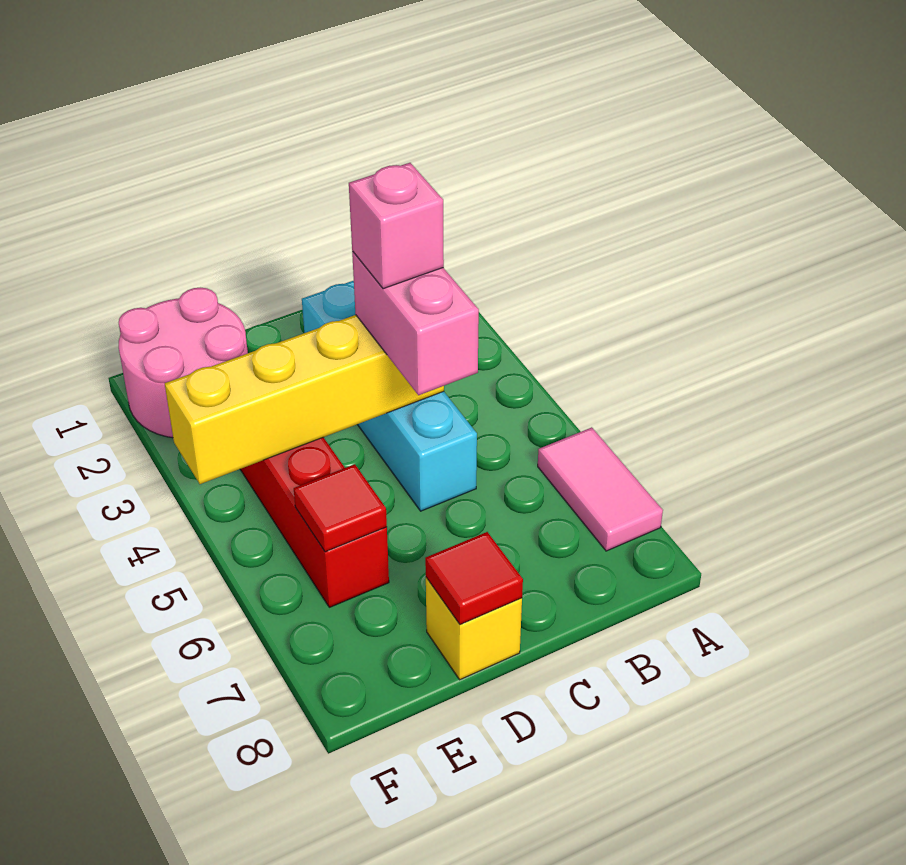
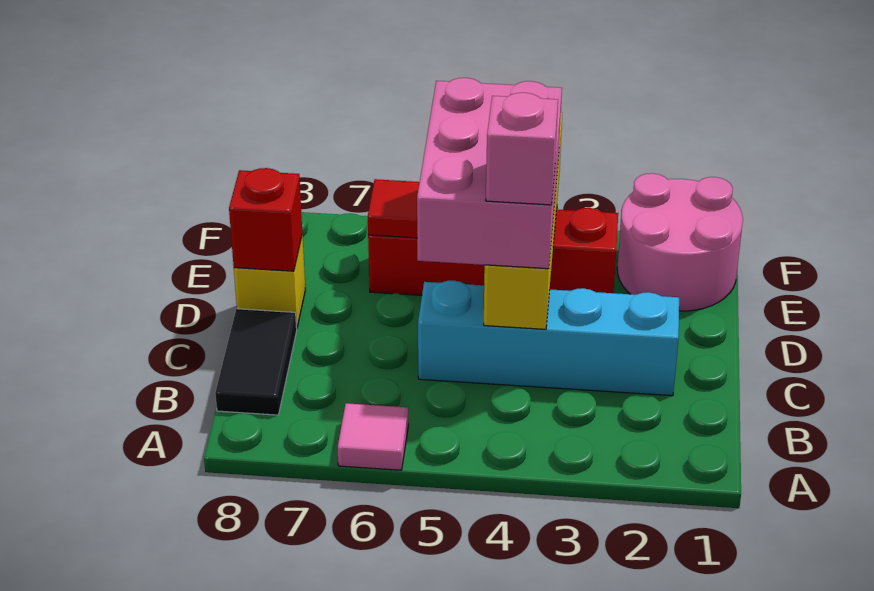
pink 1x2 tile [538,427,663,551] -> pink 1x1 tile [337,403,408,470]
none -> black 1x2 tile [215,309,297,415]
pink 1x2 brick [352,251,479,395] -> pink 2x3 brick [417,78,562,269]
red 1x1 tile [425,532,523,625] -> red 1x1 brick [229,168,302,271]

